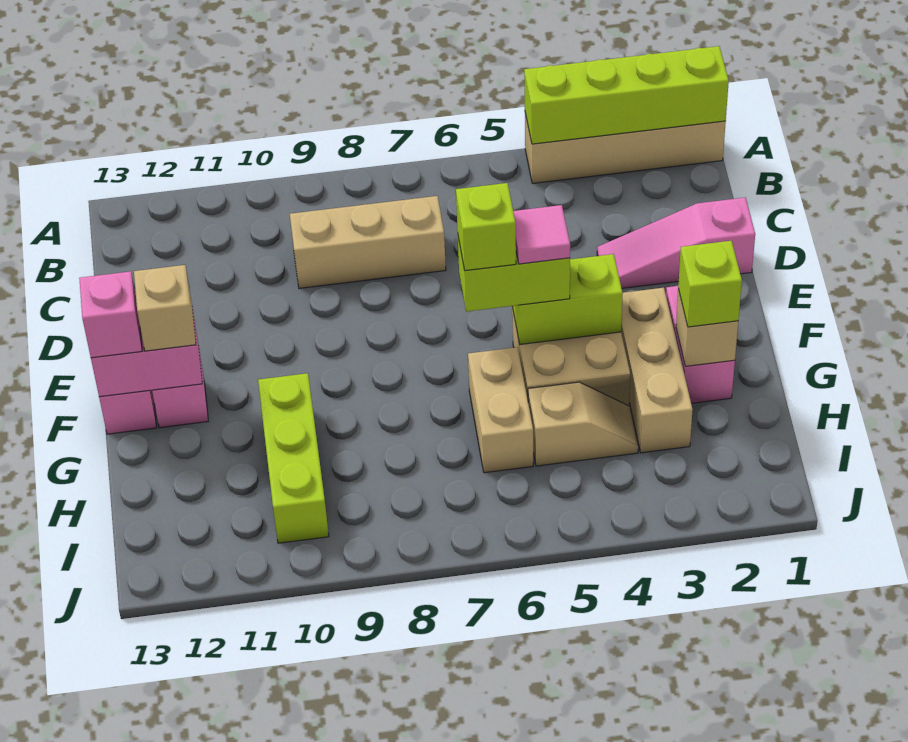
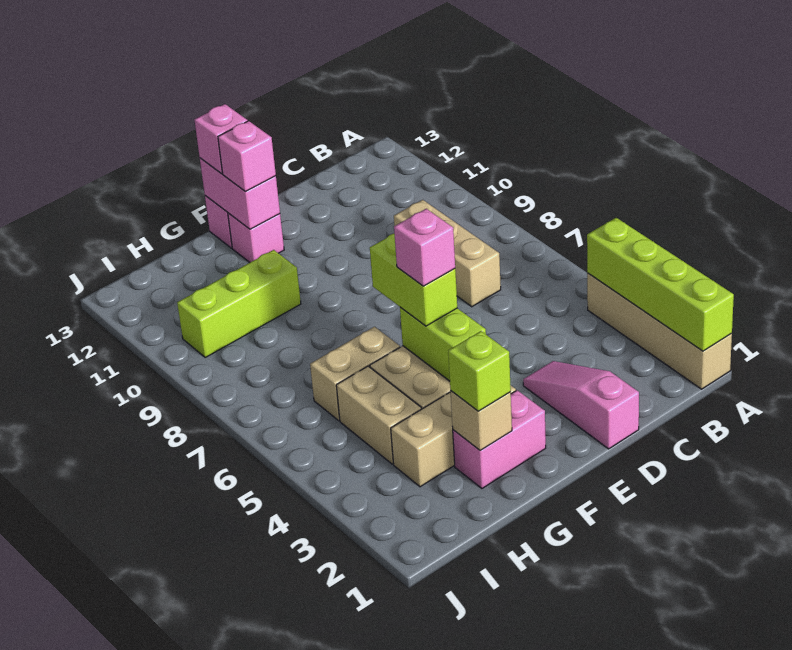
pink 1x1 tile [513,205,570,264] -> pink 1x1 brick [394,209,455,286]
lime 1x1 brick [456,183,516,271] -> none
tan 1x1 brick [134,265,196,351] -> pink 1x1 brick [218,121,276,192]
tan 1x2 slope [528,382,638,466] -> tan 1x2 brick [336,366,422,464]

